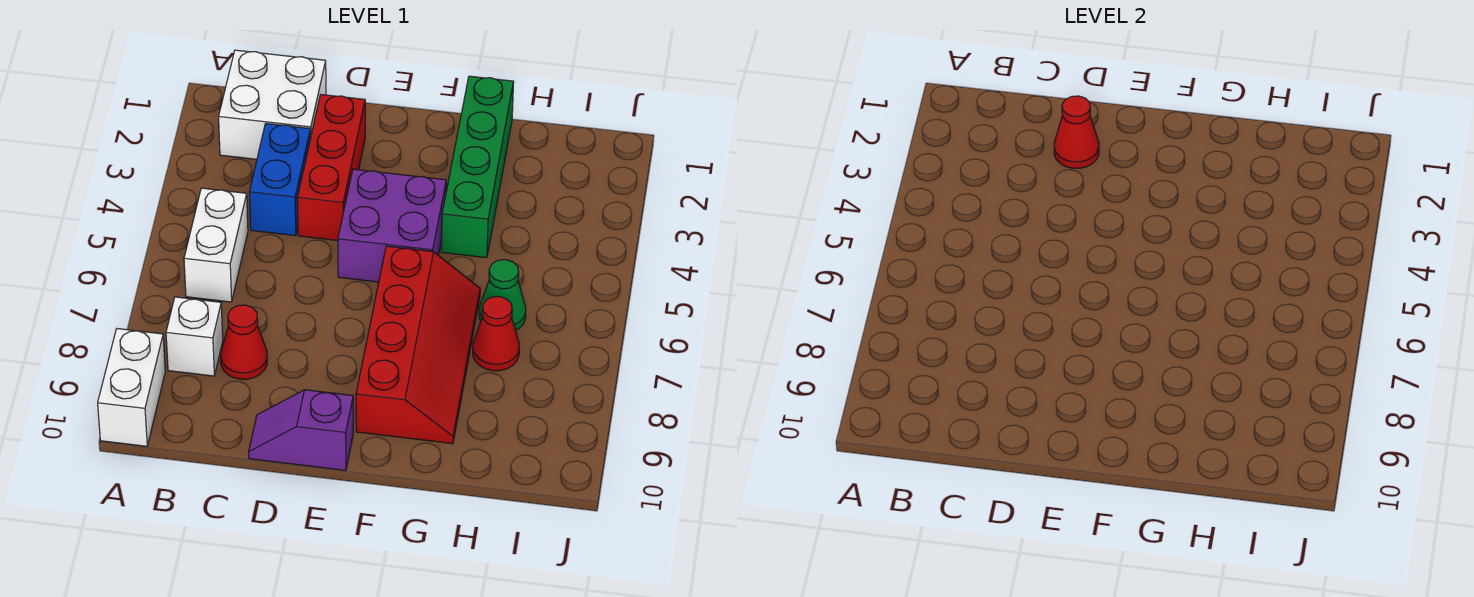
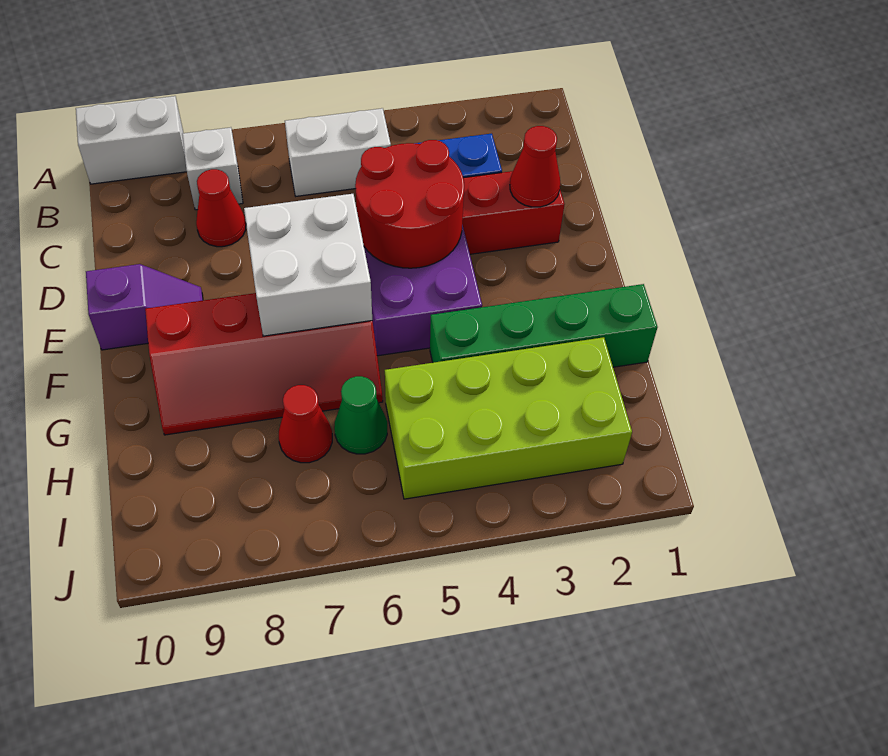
white 2x2 brick [219,50,326,159] -> white 2x2 brick moved to [244,194,372,336]
none -> red 2x2 round brick [355,140,464,268]
purple 1x2 slope [249,390,353,470] -> purple 1x2 slope turned to [86,264,203,350]
none -> lime 2x4 brick [385,337,632,499]

